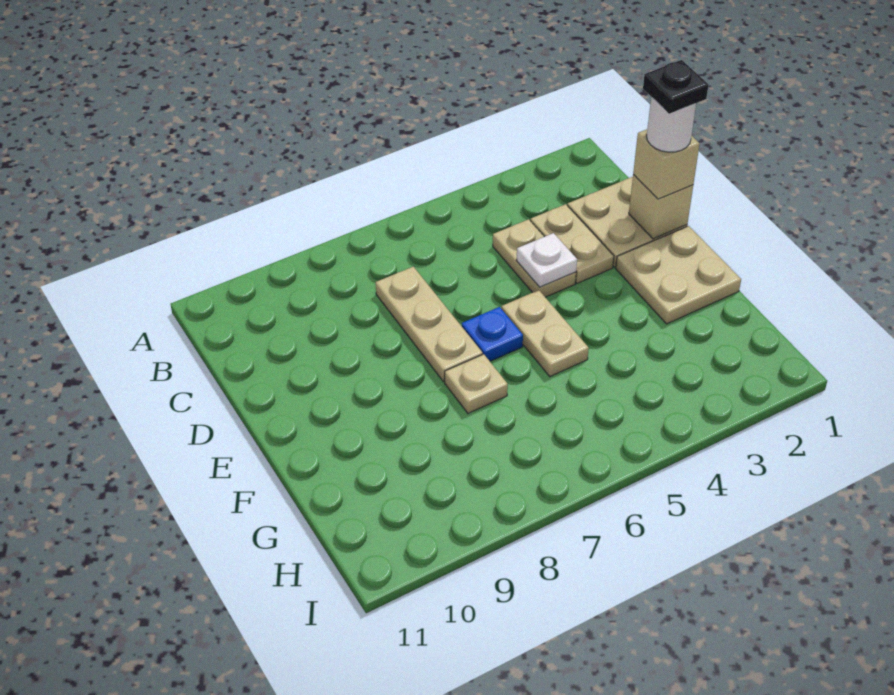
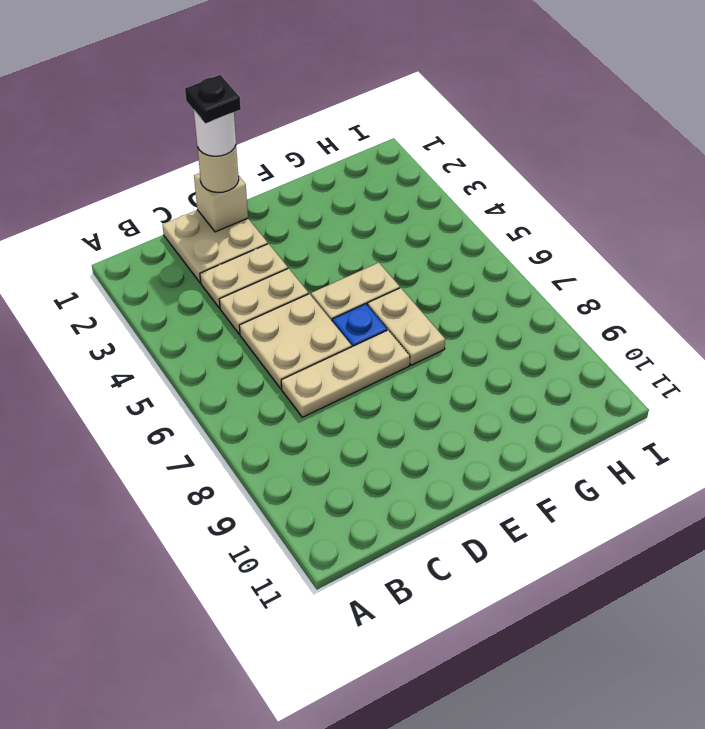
tan 1x1 brick [633,129,700,199] -> tan 1x1 round brick [197,146,239,192]
white 1x1 plate [516,233,577,287] -> none
tan 2x2 plate [616,226,741,324] -> tan 2x2 plate moved to [239,294,352,389]
tan 1x1 plate [445,354,508,413] -> tan 1x2 plate [368,288,445,365]

